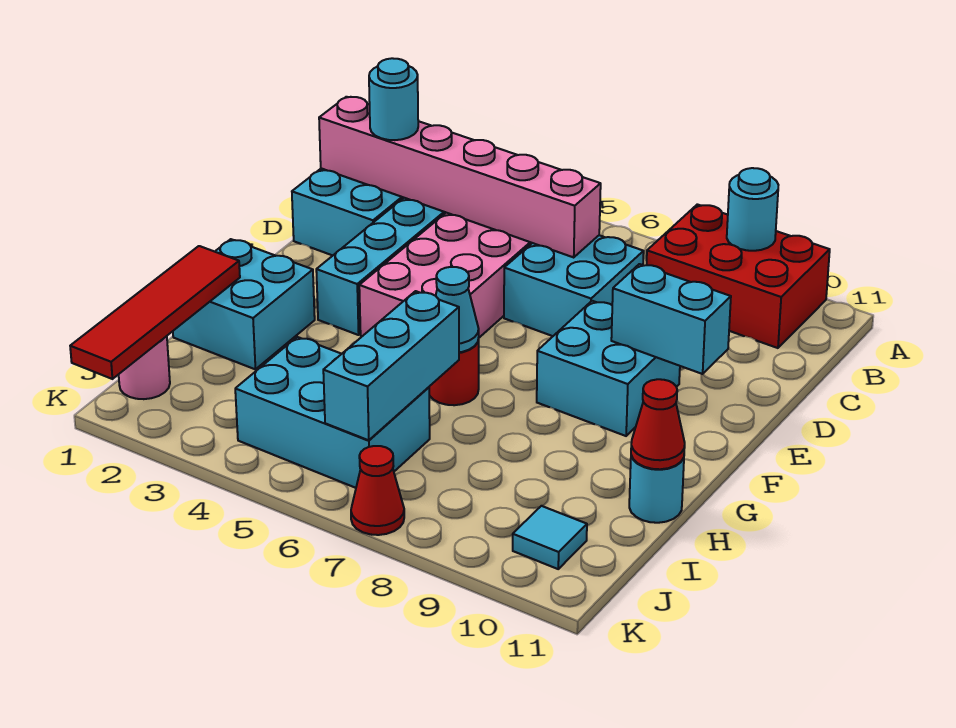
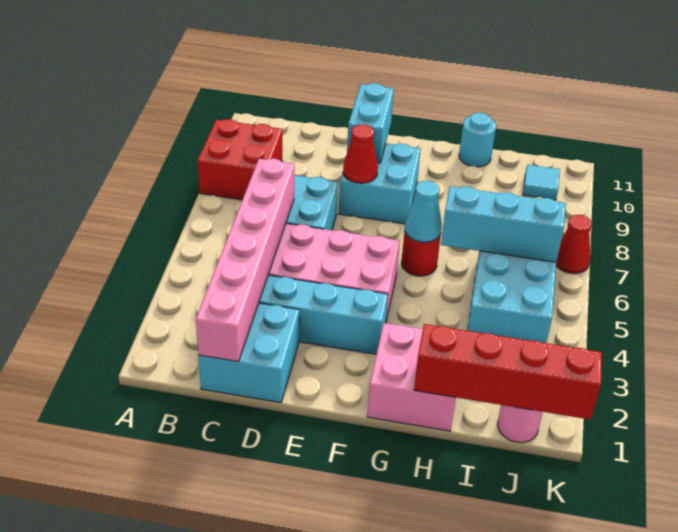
red 2x3 brick [647,204,830,348] -> red 2x2 brick [198,119,282,200]
cyan 1x1 round brick [727,168,778,251] -> none
cyan 1x1 round brick [369,58,418,140] -> none
cyan 2x2 brick [173,239,315,369] -> pink 2x2 brick [367,323,456,431]
red 1x4 tile [70,246,240,379] -> red 1x4 brick [414,324,602,420]
red 1x1 cone [631,379,685,469] -> red 1x1 cone moved to [343,125,378,183]

